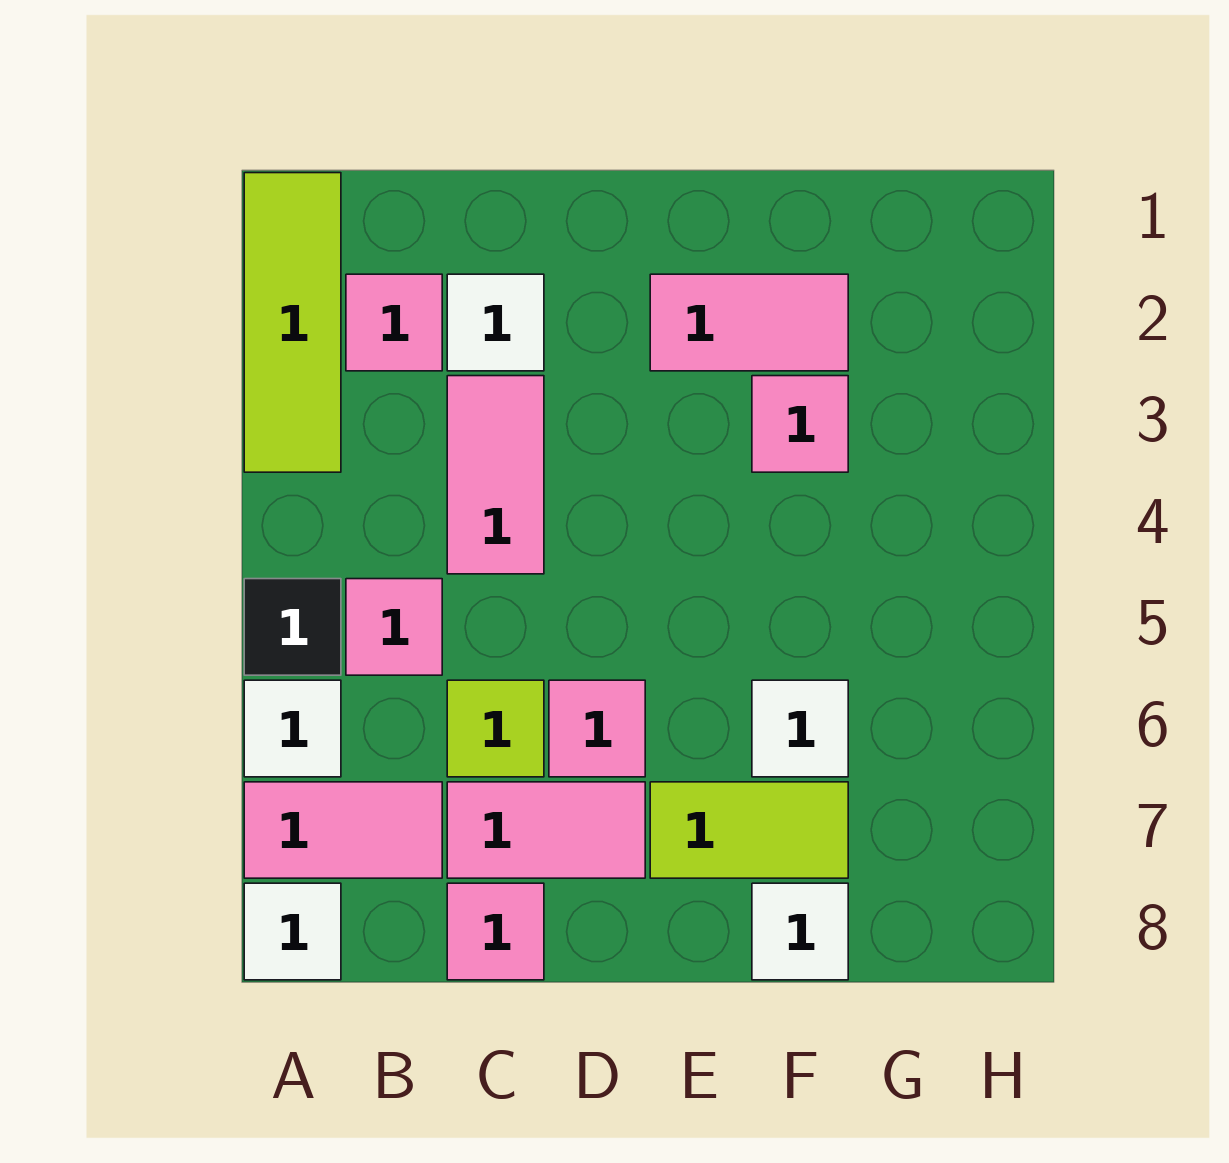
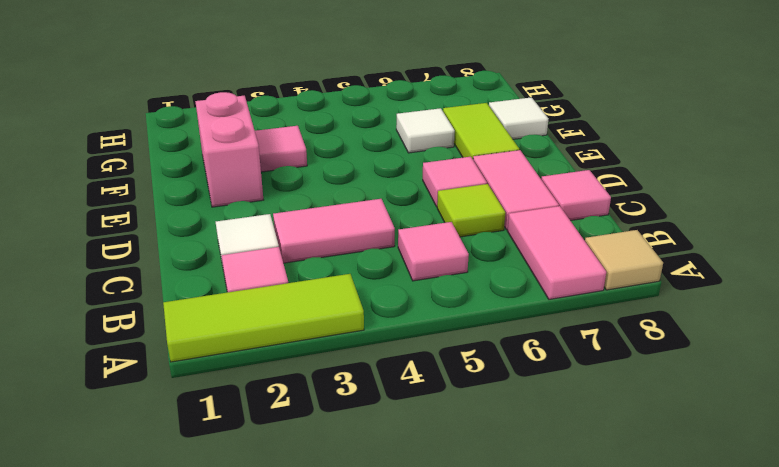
black 1x1 tile [244,579,341,675] -> none
white 1x1 tile [244,680,341,777] -> none
white 1x1 tile [244,883,341,980] -> tan 1x1 tile [585,230,663,290]
pink 1x2 tile [650,274,848,371] -> pink 1x2 brick [195,92,263,207]

